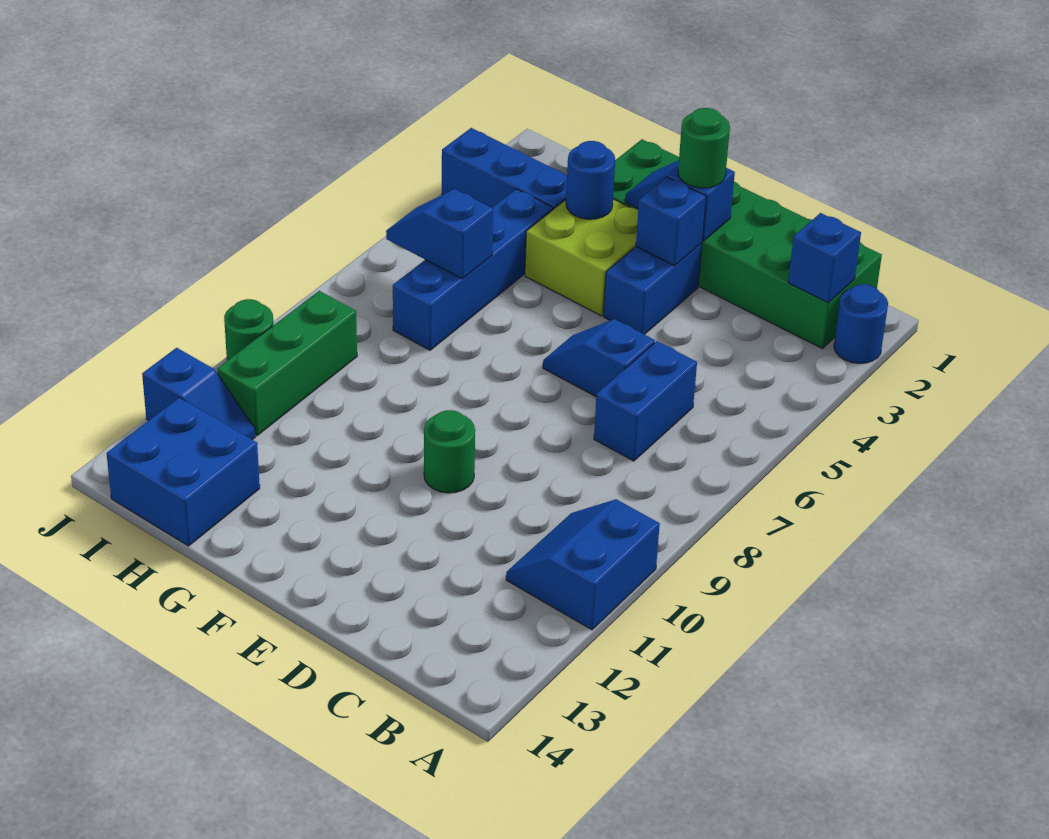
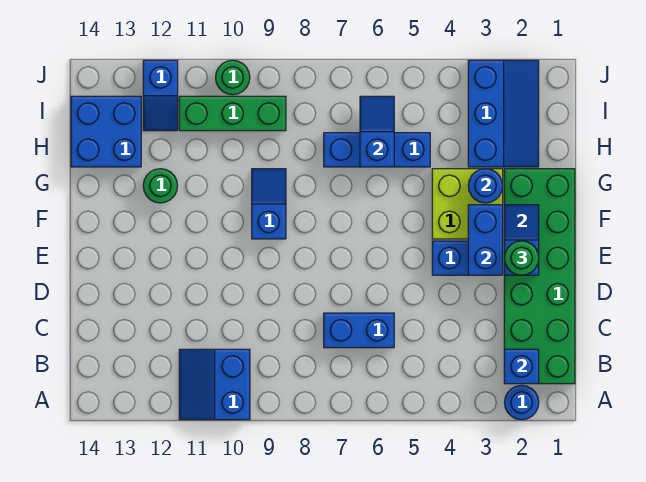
blue 2x2 slope [506,499,660,630] -> blue 2x2 slope turned to [179,349,250,420]
blue 1x2 slope [543,319,655,397] -> blue 1x2 slope moved to [252,169,286,239]
blue 1x1 brick [636,177,706,266] -> blue 1x2 brick [468,205,503,275]
green 1x1 round brick [424,410,475,493] -> green 1x1 round brick moved to [143,169,178,203]
blue 1x4 brick [393,189,553,350] -> blue 1x3 brick [324,133,430,167]

